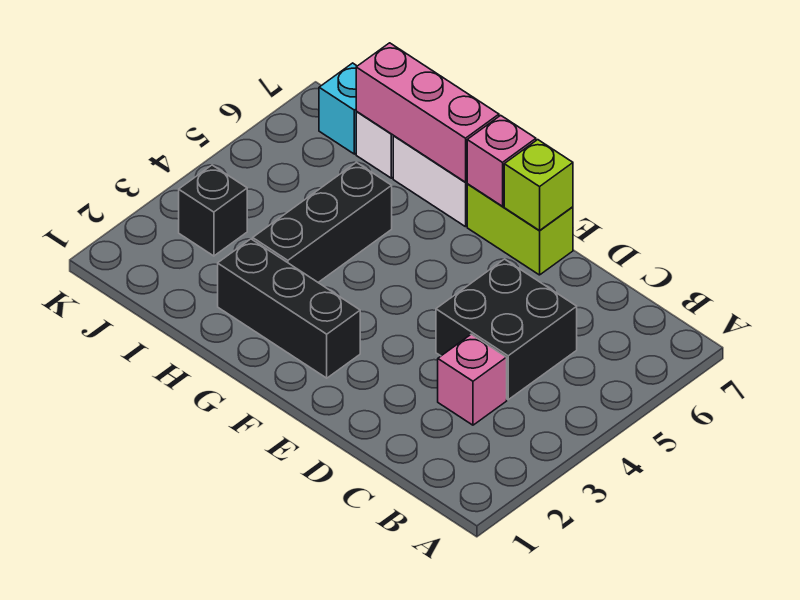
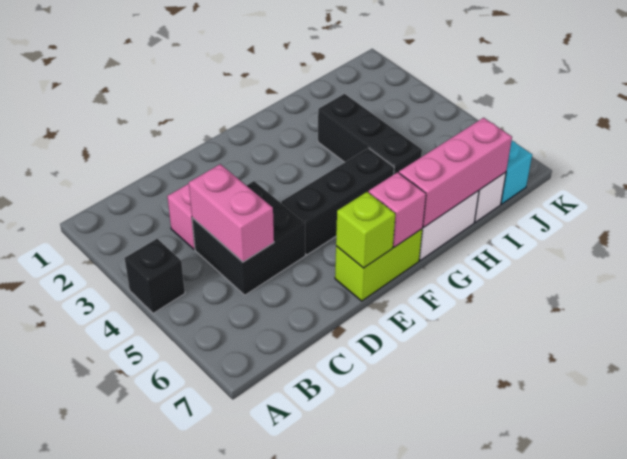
none -> pink 1x2 brick [189,164,274,262]
black 1x3 brick [218,239,360,378] -> black 1x3 brick moved to [281,148,394,255]
black 1x1 brick [179,165,247,256] -> black 1x1 brick moved to [125,239,185,313]

